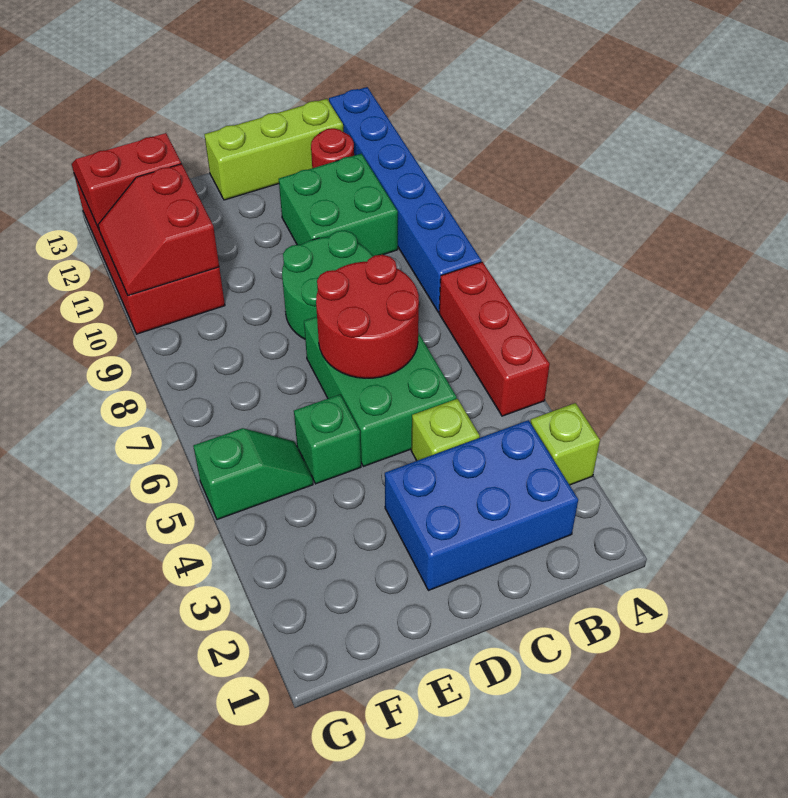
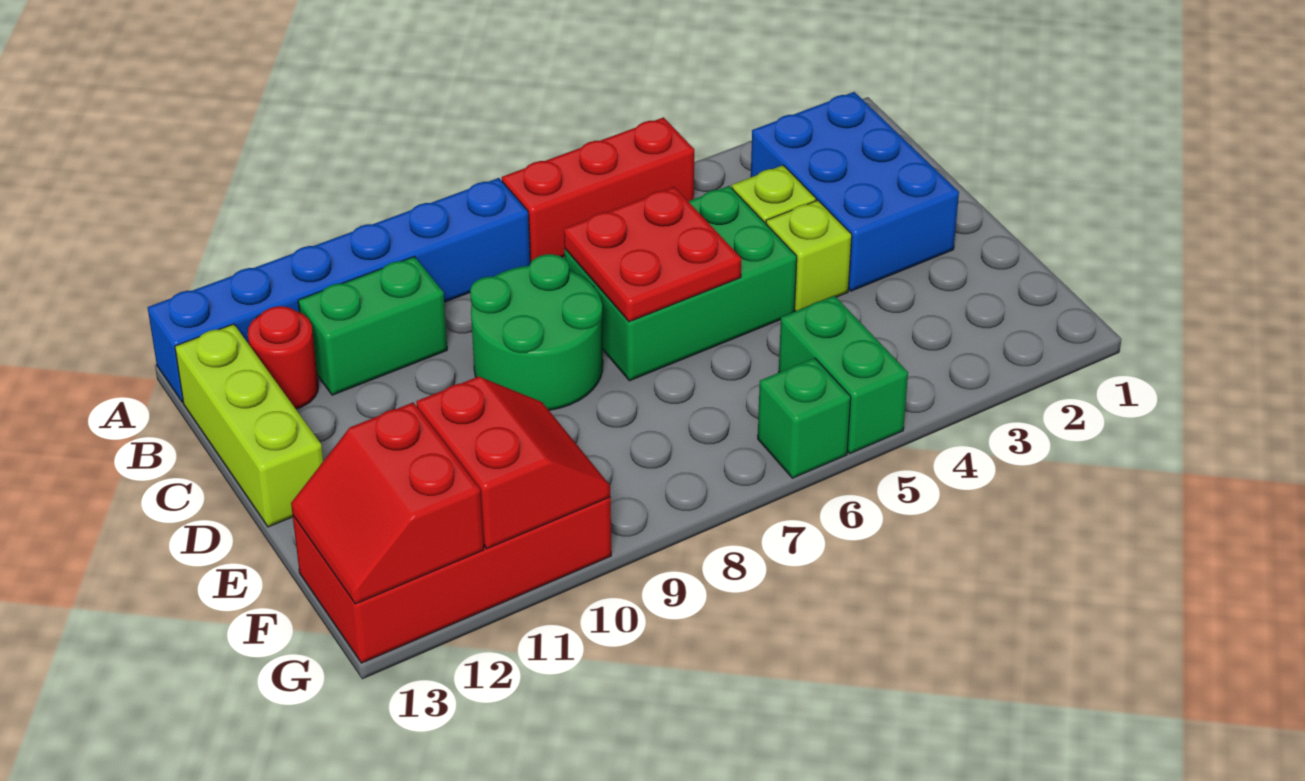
lime 1x1 brick [530,403,600,485] -> lime 1x1 brick moved to [766,200,852,311]
green 2x2 brick [279,154,398,256] -> green 1x2 brick [298,257,447,395]
red 2x2 round brick [316,255,419,378] -> red 2x2 plate [564,187,741,322]
green 1x1 brick [294,395,361,484] -> green 1x1 brick moved to [758,358,851,478]
green 1x2 slope [193,428,313,520] -> green 1x2 brick [779,296,908,454]
red 2x2 slope [98,164,219,296] -> red 2x2 slope turned to [416,377,611,549]

